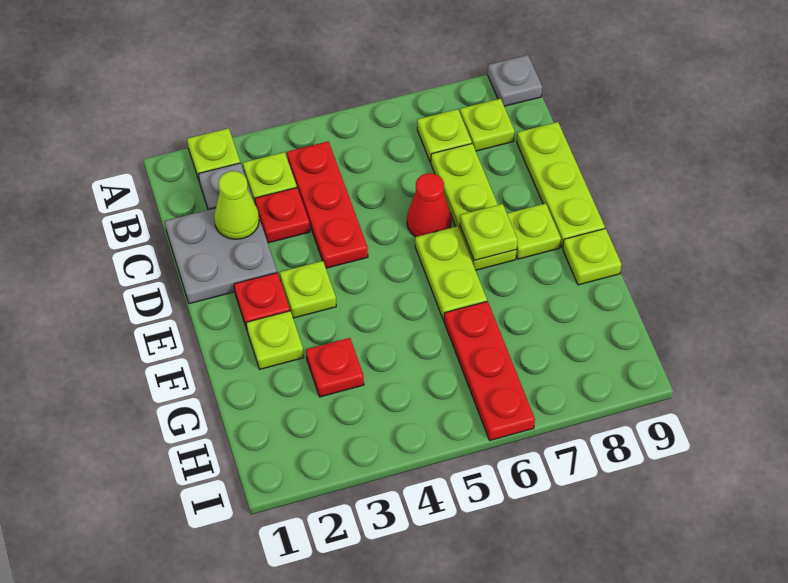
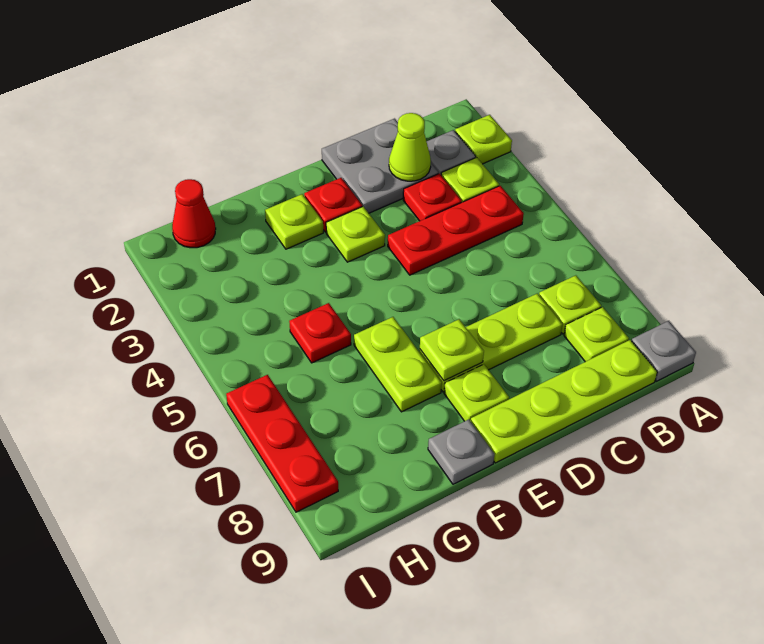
lime 1x3 plate [517,122,605,248] -> lime 1x4 plate [471,340,657,463]
red 1x1 cone [407,173,451,237] -> red 1x1 cone moved to [172,179,216,248]
lime 1x2 plate [415,226,487,320] -> lime 1x2 plate turned to [354,317,442,412]
lime 1x1 plate [563,229,621,285] -> grey 1x1 plate [428,419,494,484]
red 1x1 plate [306,338,364,397] -> red 1x1 plate moved to [289,303,351,363]
red 1x3 plate [444,301,535,440] -> red 1x3 plate turned to [226,375,338,512]

